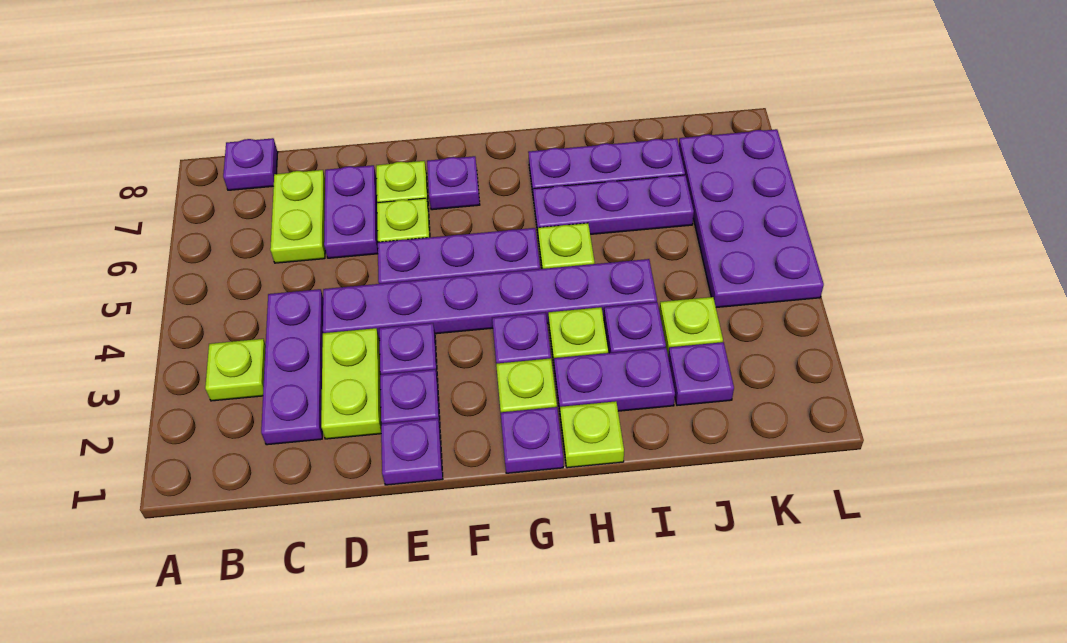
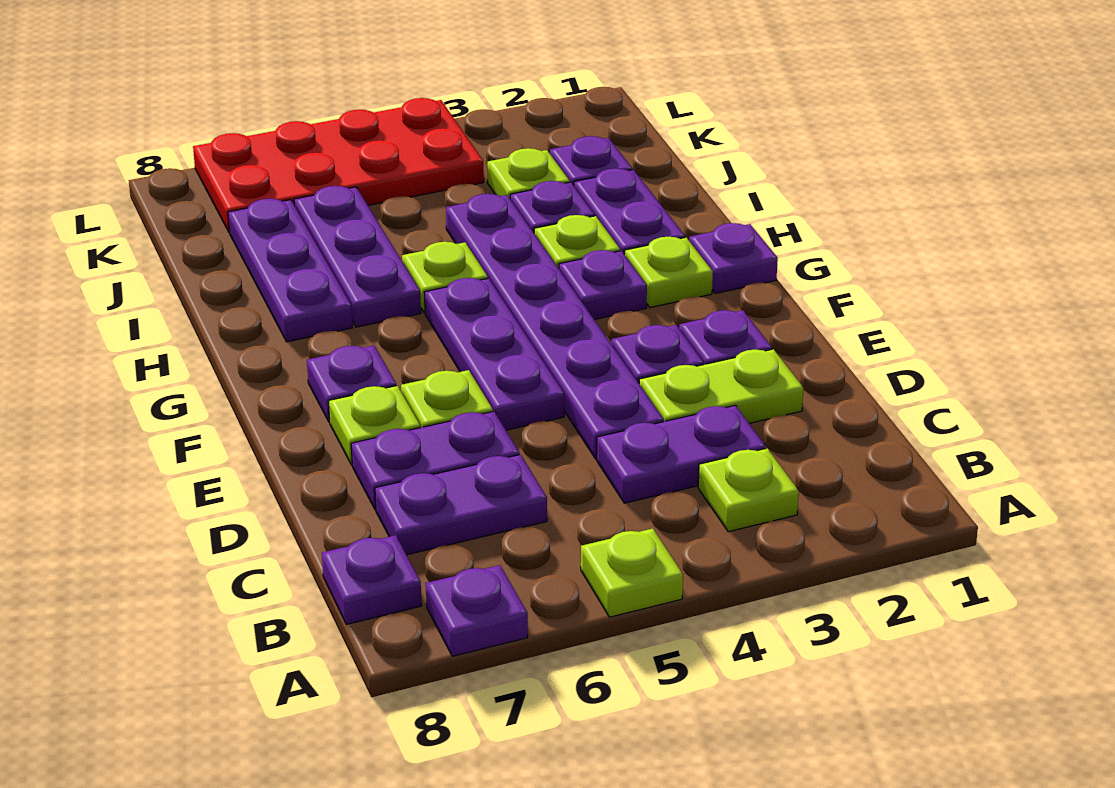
purple 1x3 plate [261,289,323,445] -> purple 1x2 plate [597,405,766,503]
lime 1x2 plate [270,170,325,263] -> purple 1x2 plate [375,455,547,555]
purple 1x1 plate [381,418,443,485] -> purple 1x1 plate moved to [426,565,528,656]
lime 1x1 plate [560,401,624,468] -> lime 1x1 plate moved to [581,528,683,617]
purple 2x4 plate [679,129,824,308] -> red 2x4 plate [193,98,484,233]

